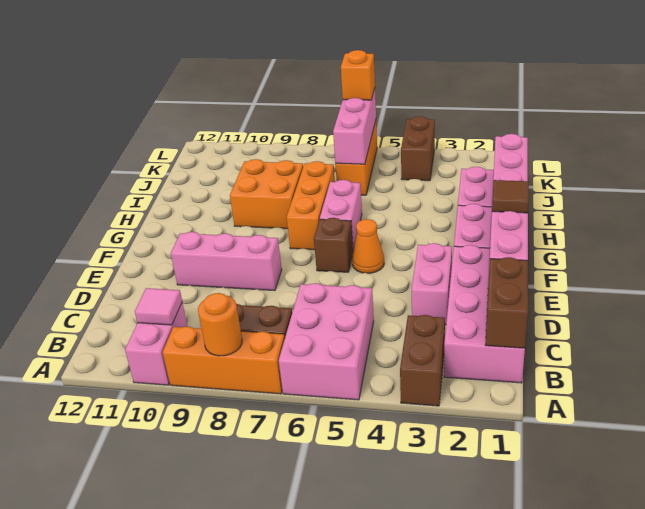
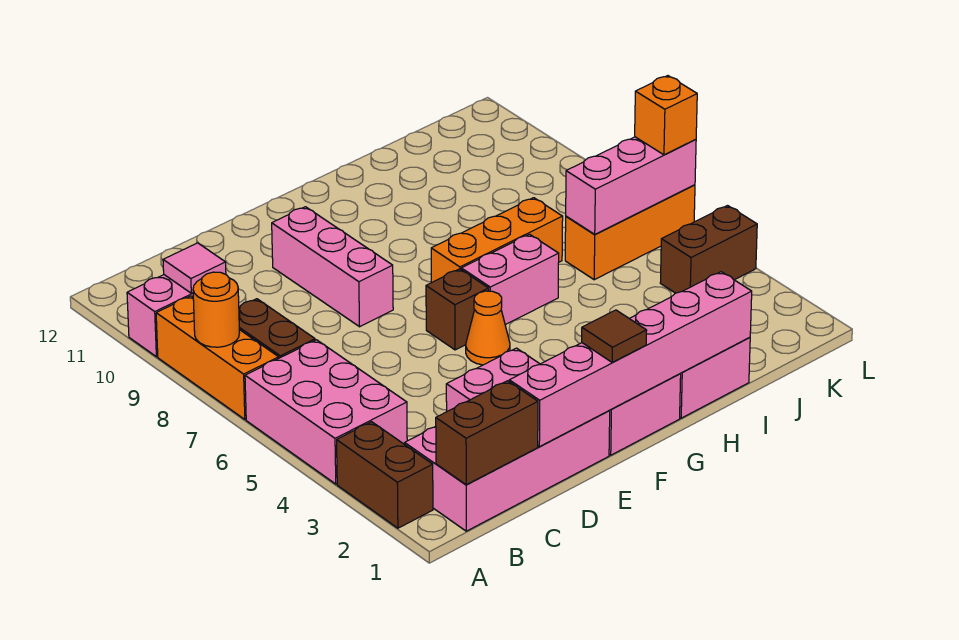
brown 1x2 brick [400,315,445,406] -> brown 1x2 brick turned to [337,422,433,528]
pink 2x3 brick [279,283,374,400] -> pink 2x3 brick turned to [245,340,407,484]
orange 2x2 brick [230,159,303,229] -> none

